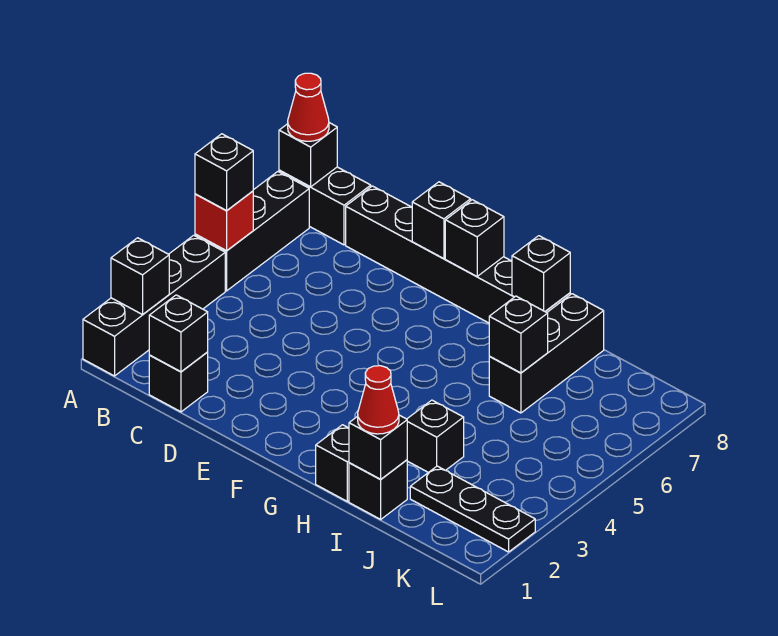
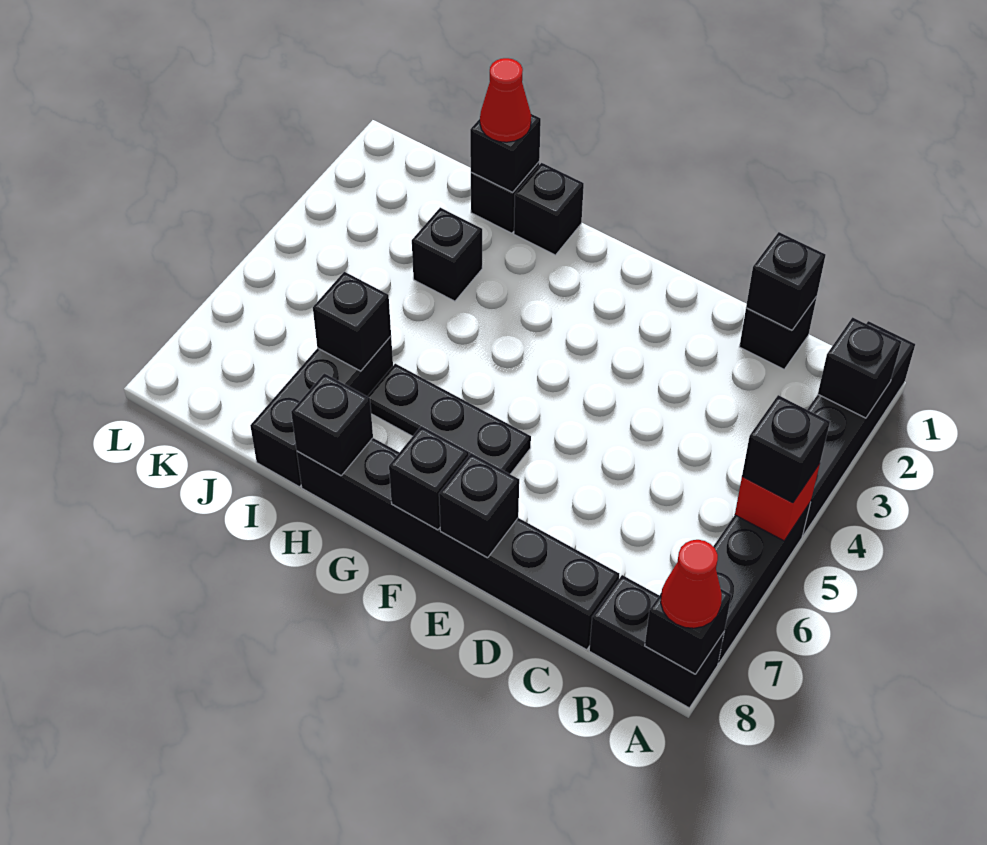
black 1x3 plate [410,466,535,552] -> black 1x3 plate moved to [367,364,531,474]

